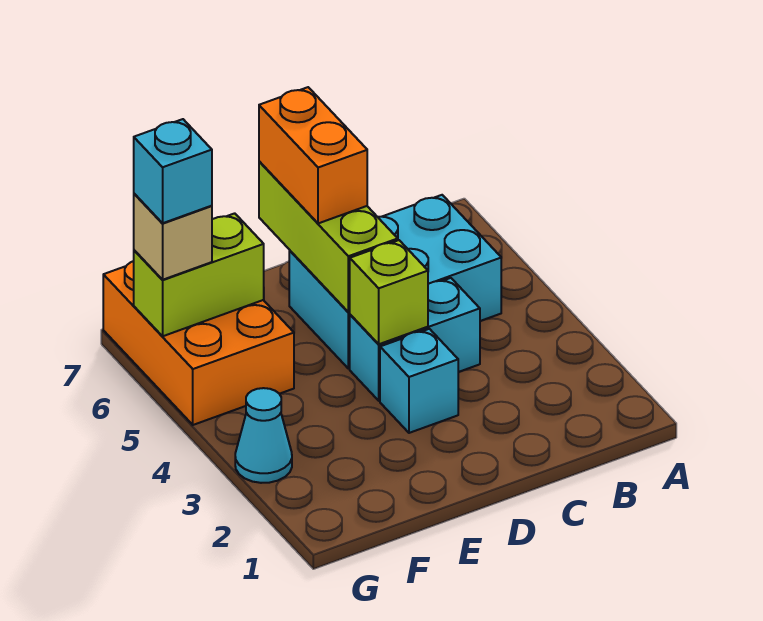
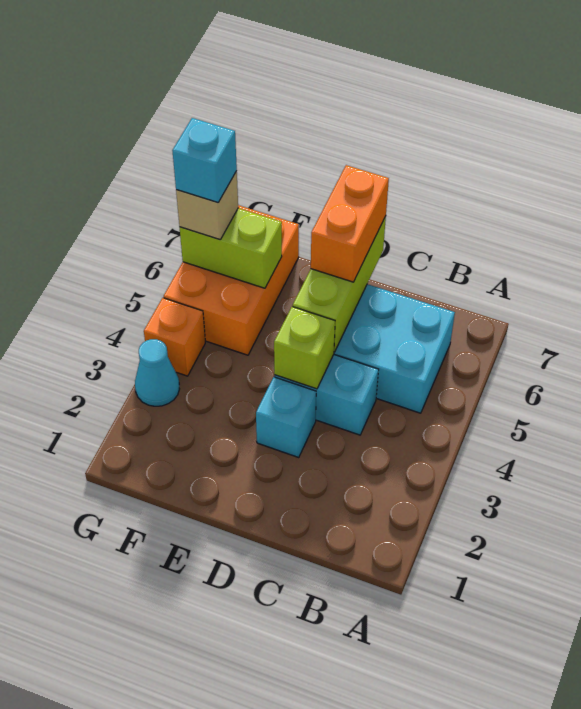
none -> orange 1x1 brick [144,298,205,376]

